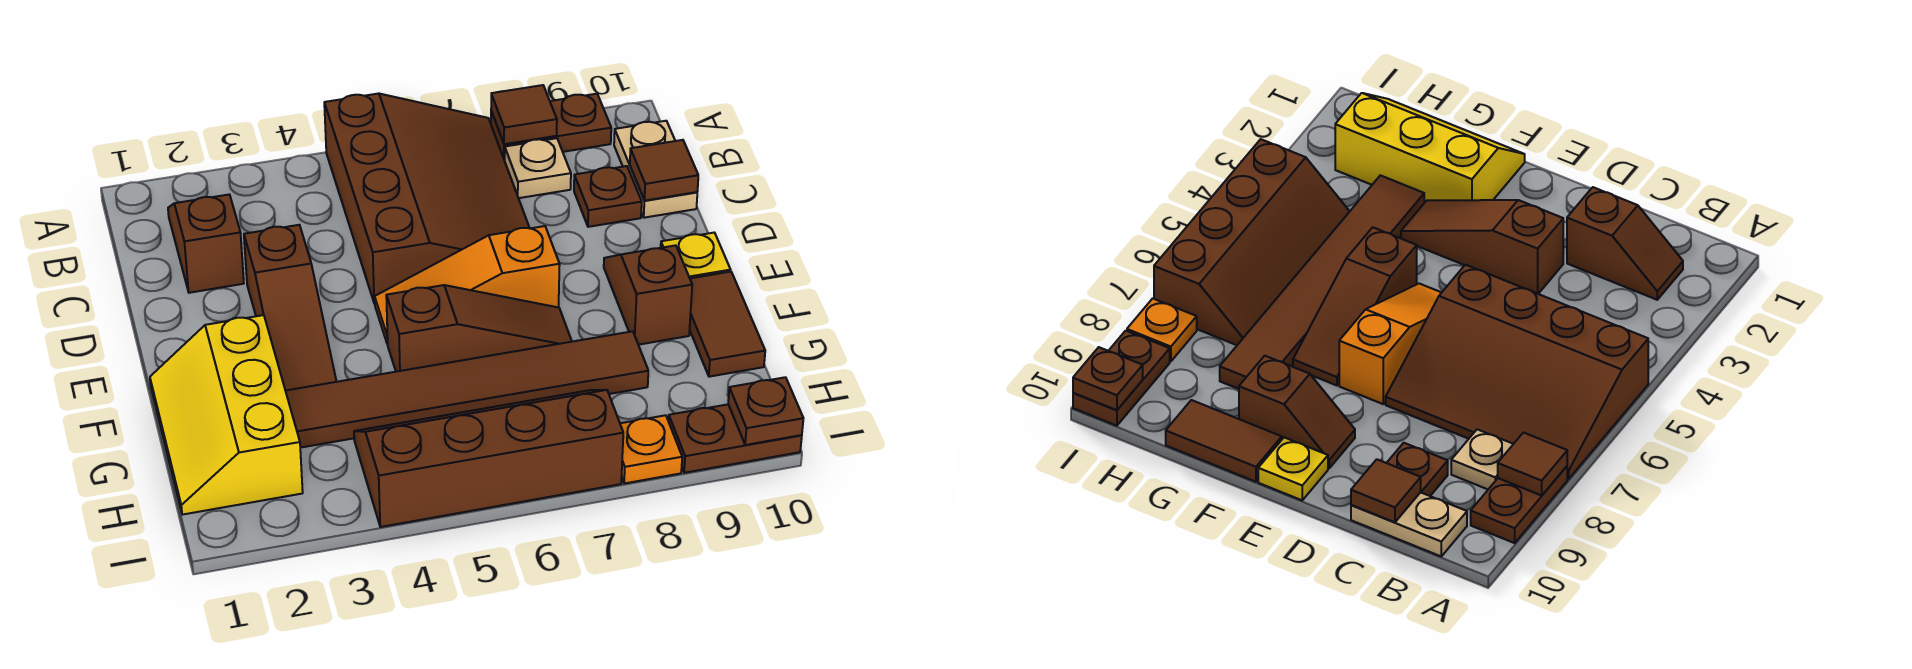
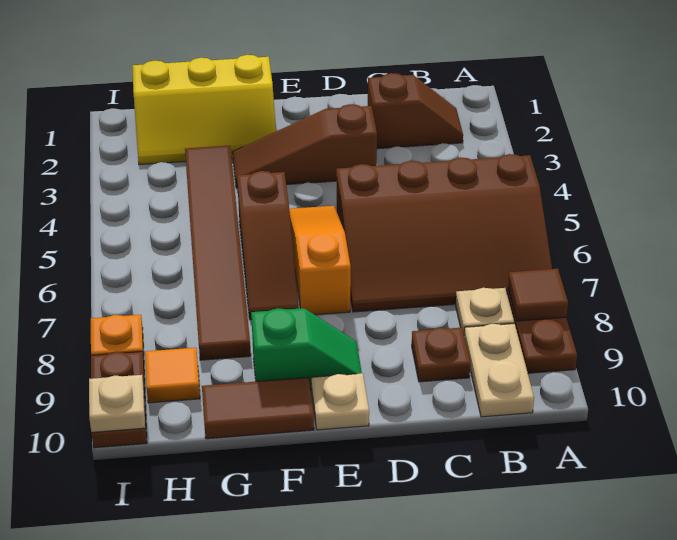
tan 1x2 plate [614,121,697,218] -> tan 1x2 plate turned to [464,324,534,417]
brown 1x1 tile [630,140,698,201] -> none
brown 1x2 slope [604,245,692,345] -> green 1x2 slope [251,308,362,390]
yellow 1x1 plate [661,233,731,278] -> tan 1x1 plate [311,373,369,430]
yellow 2x3 slope [150,315,303,515] -> yellow 2x3 slope turned to [132,55,276,165]
brown 2x4 slope [354,390,623,527] -> none
none -> orange 1x1 tile [145,348,200,403]
brown 1x1 plate [728,377,803,445] -> tan 1x1 plate [89,375,145,432]

